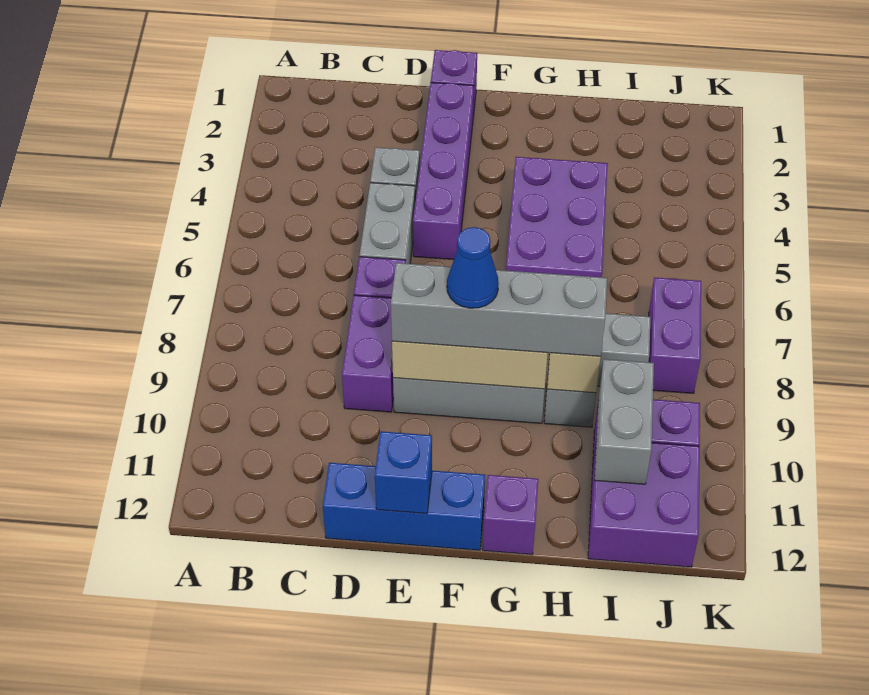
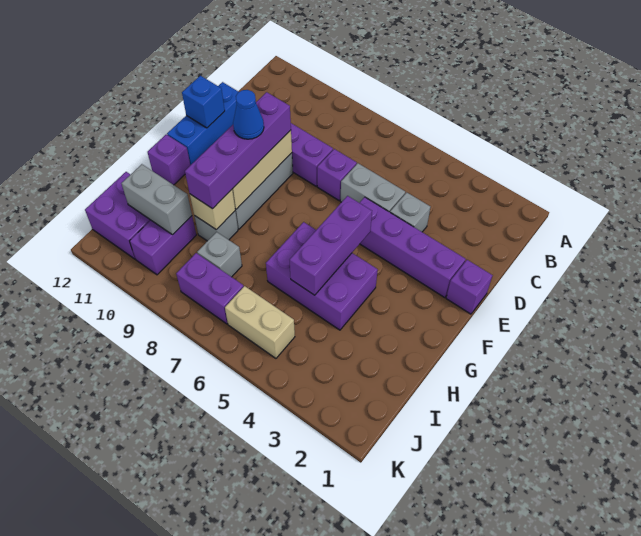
grey 1x4 brick [391,263,607,356] -> purple 1x4 brick [185,92,291,209]
none -> purple 1x3 brick [290,196,372,295]
none -> tan 1x2 brick [225,286,295,358]

